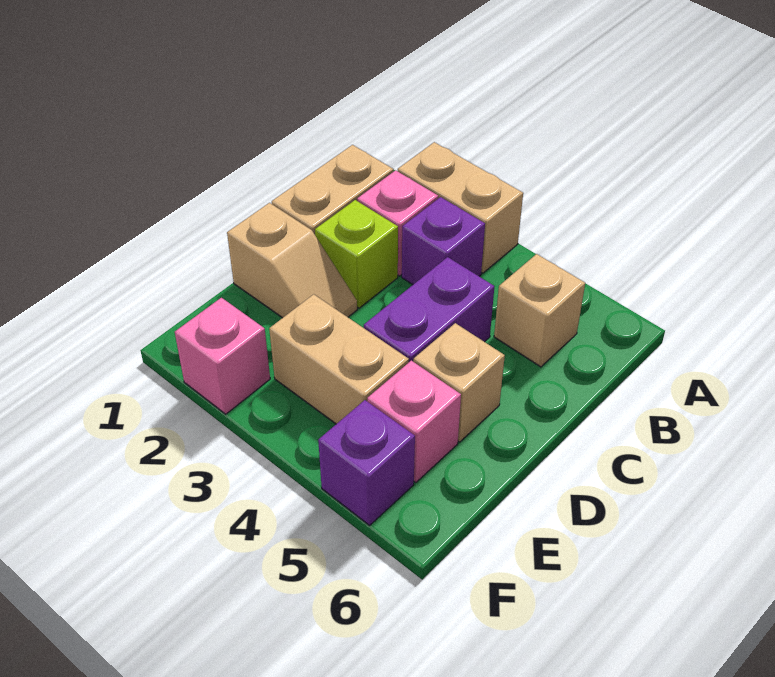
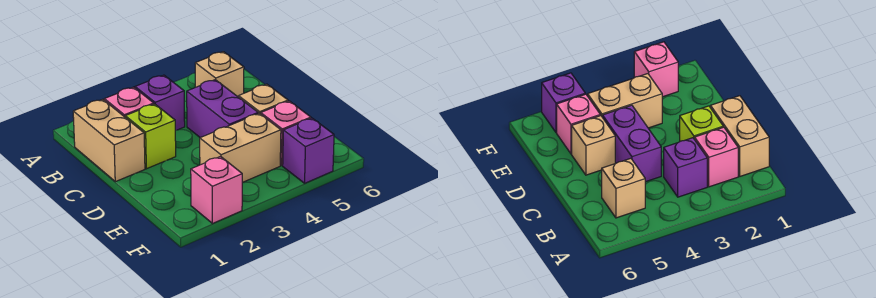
tan 1x2 brick [398,142,523,273] -> none
tan 1x2 slope [227,203,357,318] -> none

